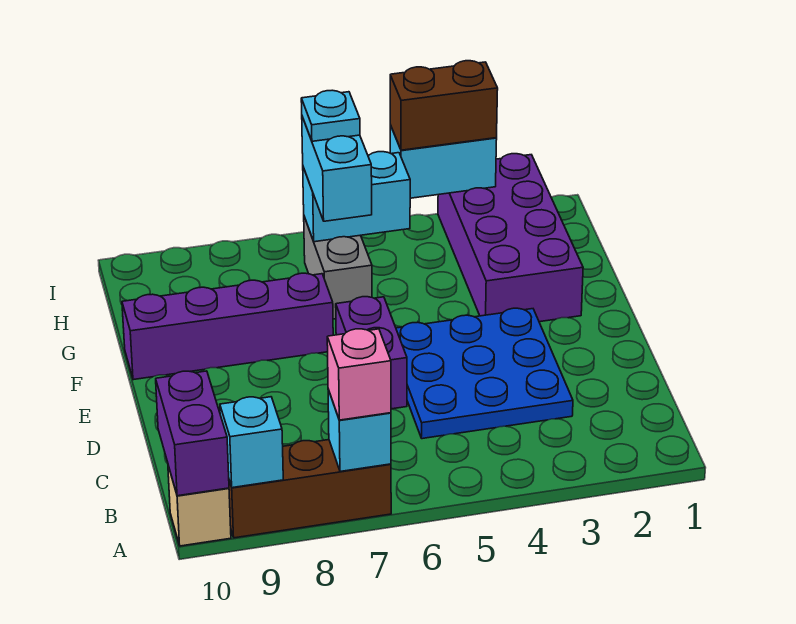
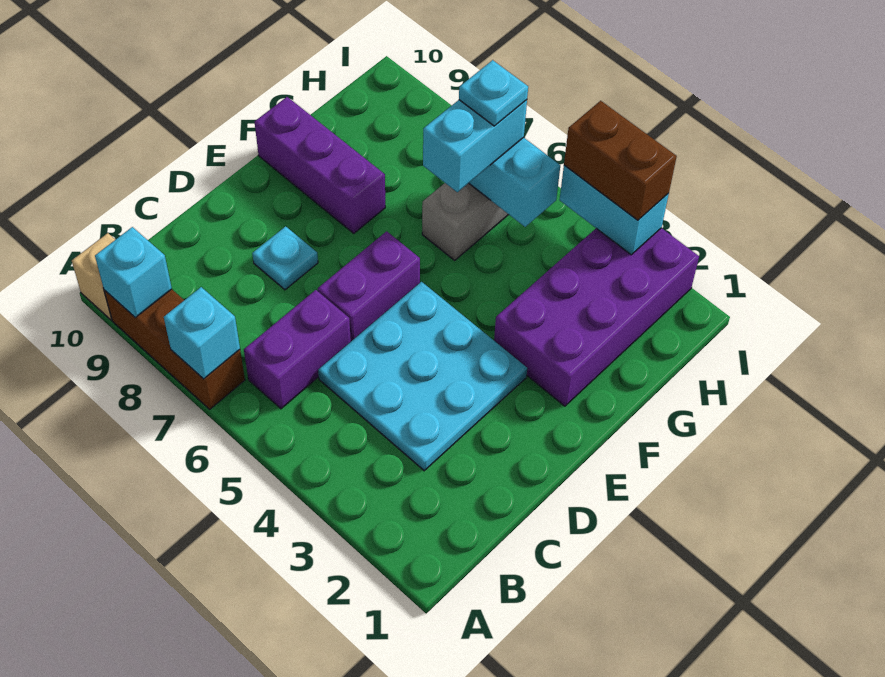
pink 1x1 brick [327,329,391,420] -> none
purple 1x2 brick [156,371,229,496] -> purple 1x2 brick moved to [244,290,351,409]
blue 3x3 plate [396,308,573,439] -> cyan 3x3 plate [318,282,527,471]
none -> cyan 1x1 plate [252,226,318,290]
purple 1x4 brick [122,273,333,380] -> purple 1x3 brick [255,97,385,233]

